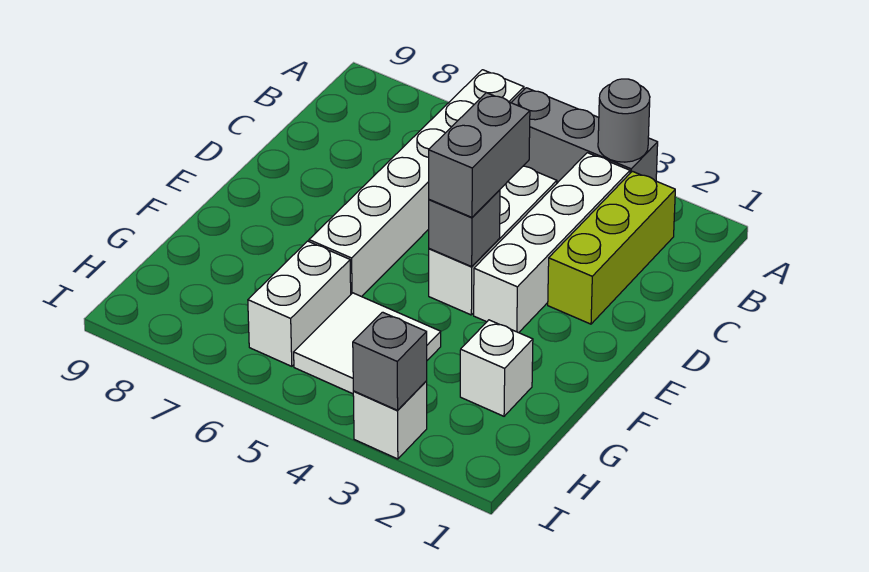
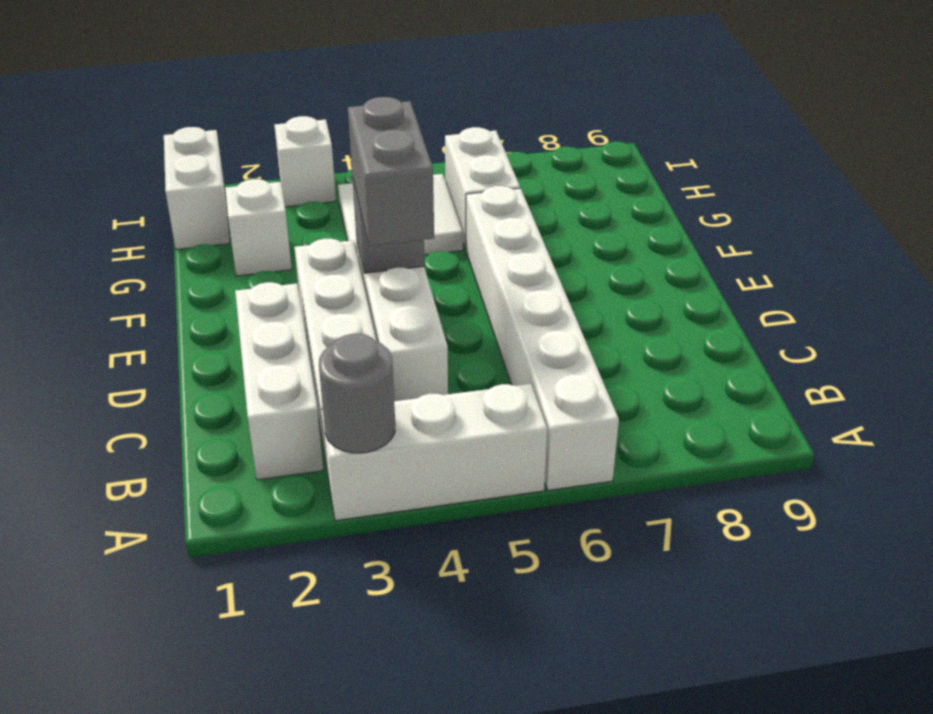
grey 1x3 brick [511,88,658,183] -> white 1x3 brick [321,384,547,521]
lime 1x3 brick [548,171,675,324] -> white 1x3 brick [235,282,323,480]
none -> white 1x2 brick [164,127,230,249]
grey 1x1 brick [353,312,427,410] -> none

